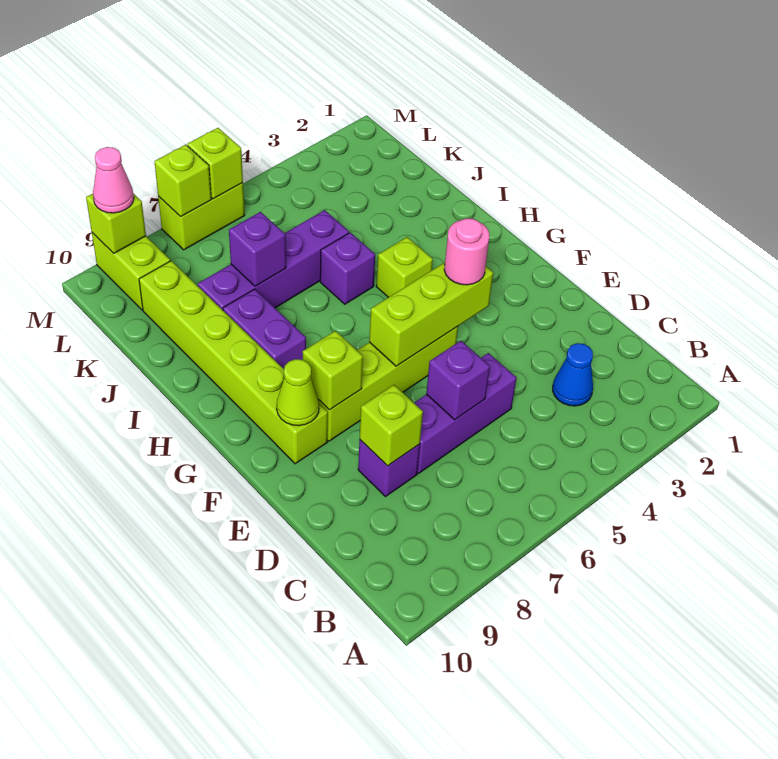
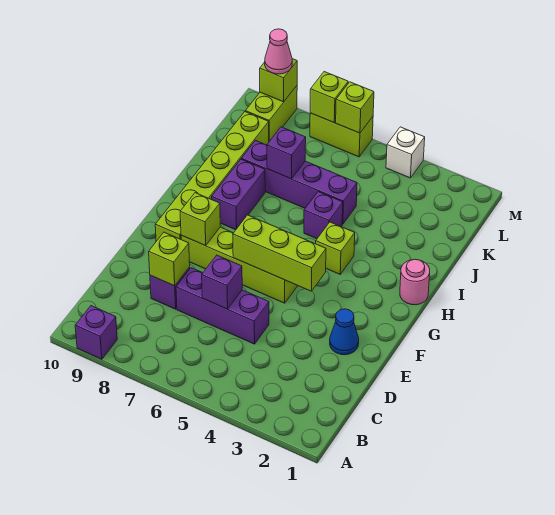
none -> purple 1x1 brick [75,306,117,359]
blue 1x1 cone [553,343,593,406] -> blue 1x1 cone moved to [330,309,359,355]
pink 1x1 round brick [444,218,489,285] -> pink 1x1 round brick moved to [400,259,430,305]
lime 1x1 cone [277,359,319,426] -> none
none -> white 1x1 brick [386,127,425,178]

